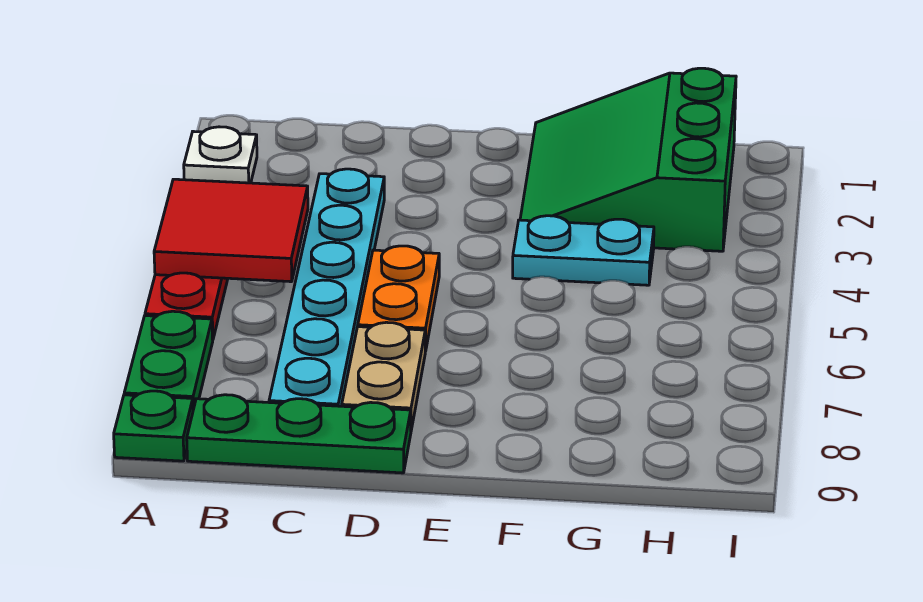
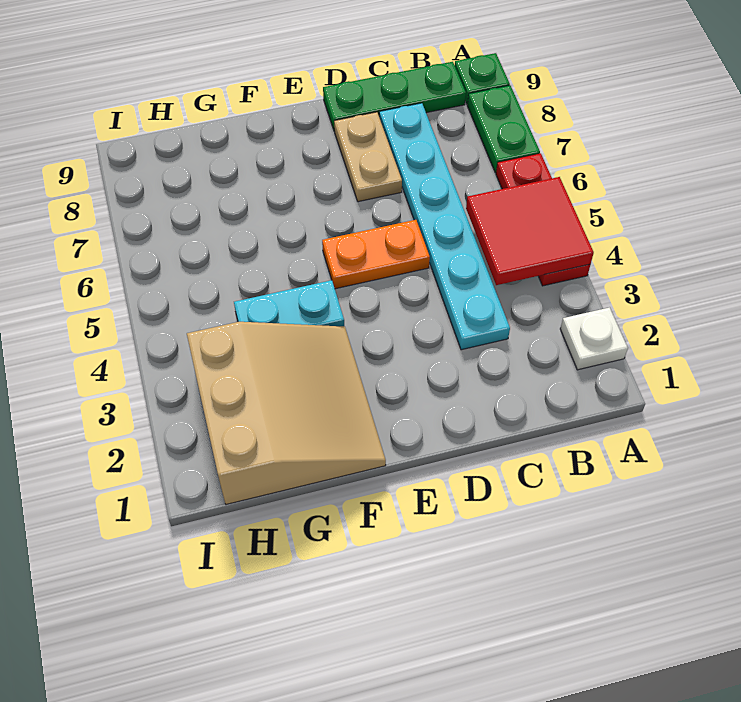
orange 1x2 plate [358,246,439,351] -> orange 1x2 plate turned to [322,220,430,289]
green 3x3 slope [520,68,736,251] -> tan 3x3 slope [187,322,386,504]

